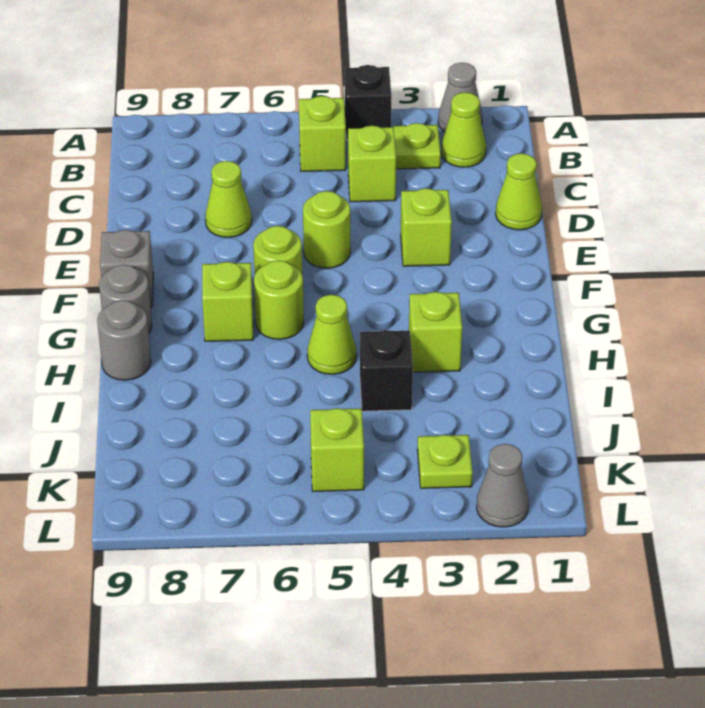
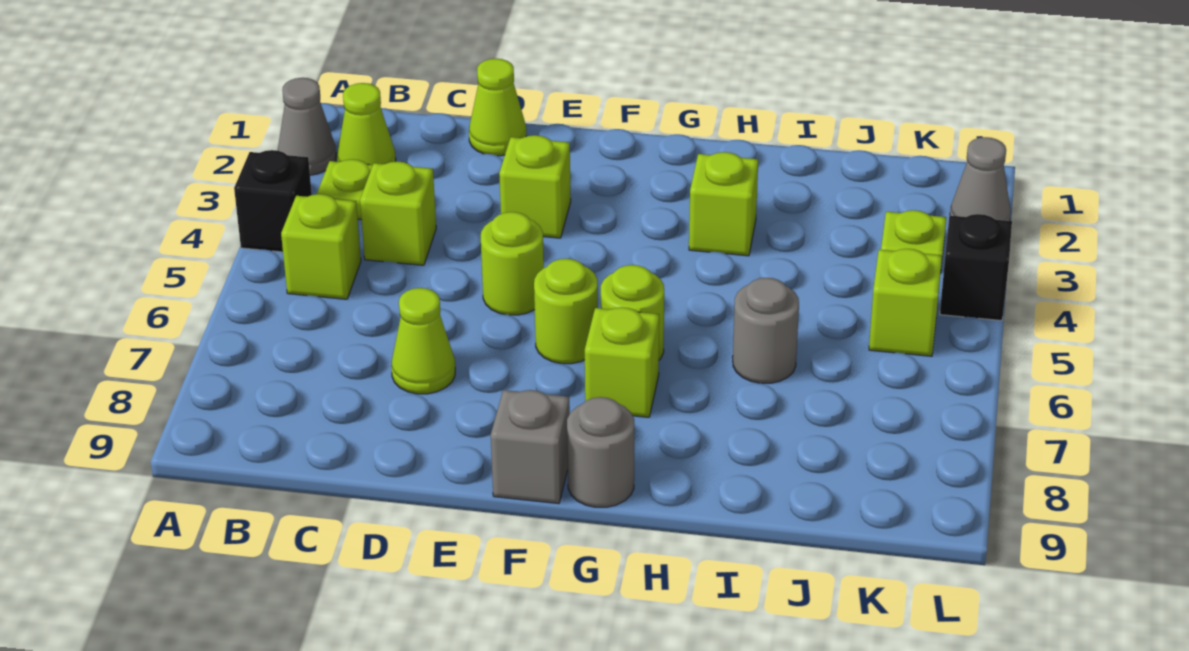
lime 1x1 cone [307,295,356,374] -> none
grey 1x1 round brick [97,300,151,380] -> grey 1x1 round brick moved to [733,278,799,383]
black 1x1 brick [360,330,413,411] -> black 1x1 brick moved to [940,214,1012,321]

